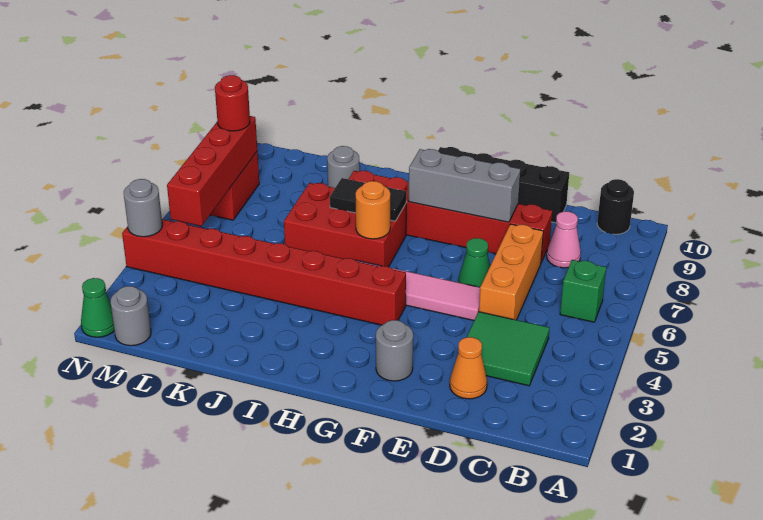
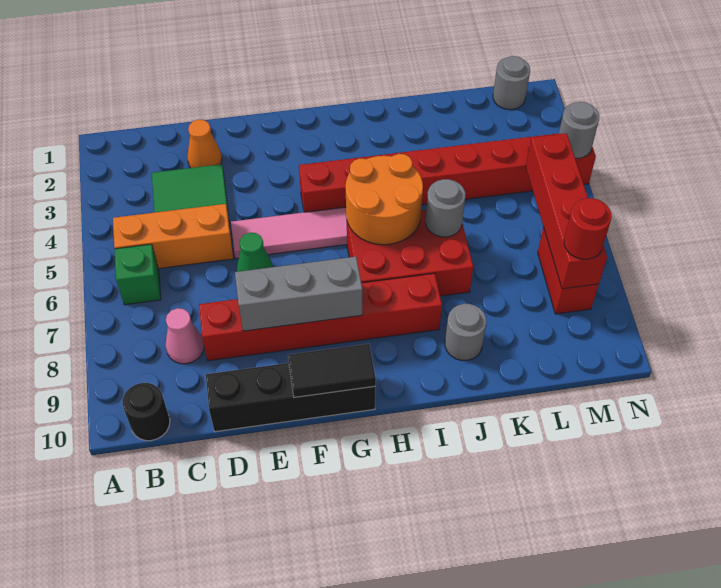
orange 1x3 brick [479,224,543,320] -> orange 1x3 brick turned to [113,204,234,269]
grey 1x1 round brick [376,320,413,381] -> grey 1x1 round brick moved to [426,179,465,237]
orange 1x1 round brick [356,181,390,239] -> orange 2x2 round brick [346,154,423,245]
black 1x2 tile [330,178,407,221] -> black 1x2 tile moved to [288,344,376,397]
green 1x1 cone [81,278,114,337] -> none

